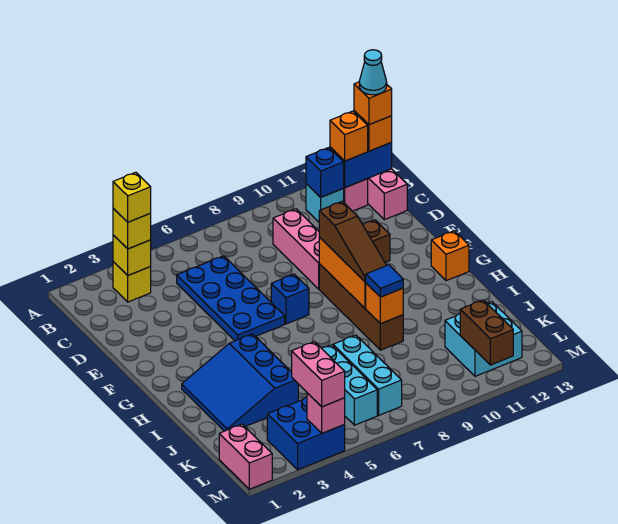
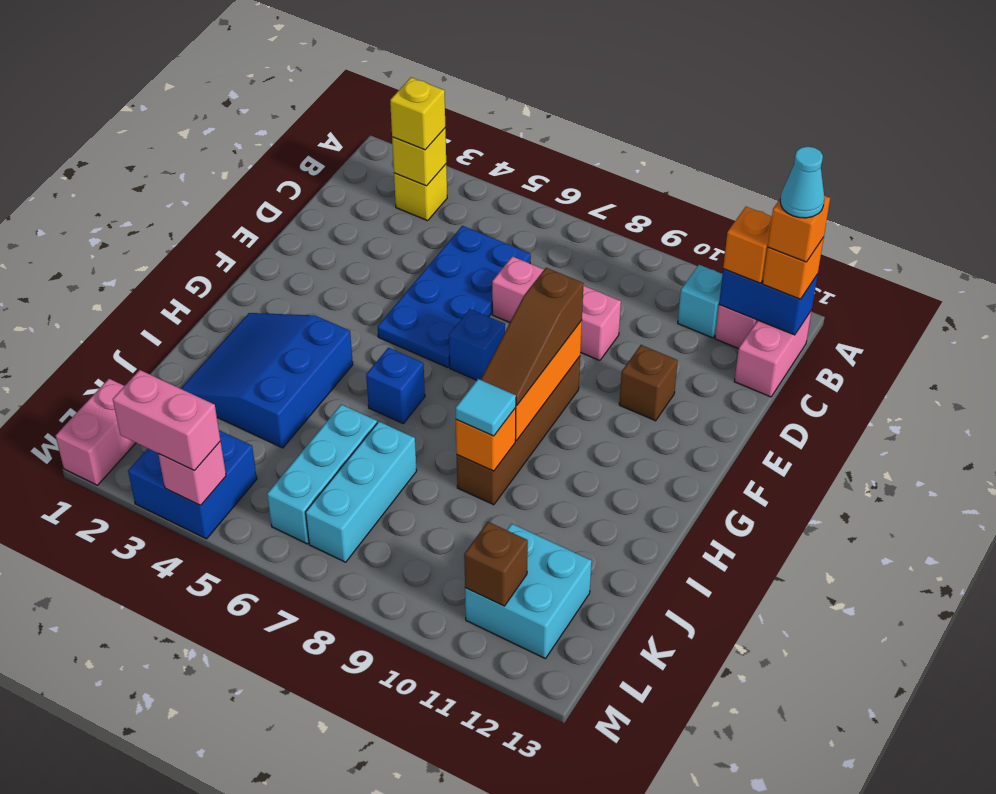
yellow 1x1 brick [113,172,151,222] -> none
blue 1x1 brick [306,148,344,197] -> blue 1x1 brick moved to [366,348,425,423]
pink 1x3 brick [273,209,319,289] -> pink 1x3 brick turned to [492,256,621,361]
orange 1x1 brick [431,231,469,281] -> none
blue 1x1 tile [366,265,403,297] -> cyan 1x1 tile [455,379,516,436]
pink 1x2 brick [292,342,345,407] -> pink 1x2 brick turned to [113,370,220,471]
brown 1x2 brick [460,300,513,365] -> brown 1x1 brick [464,522,528,606]

